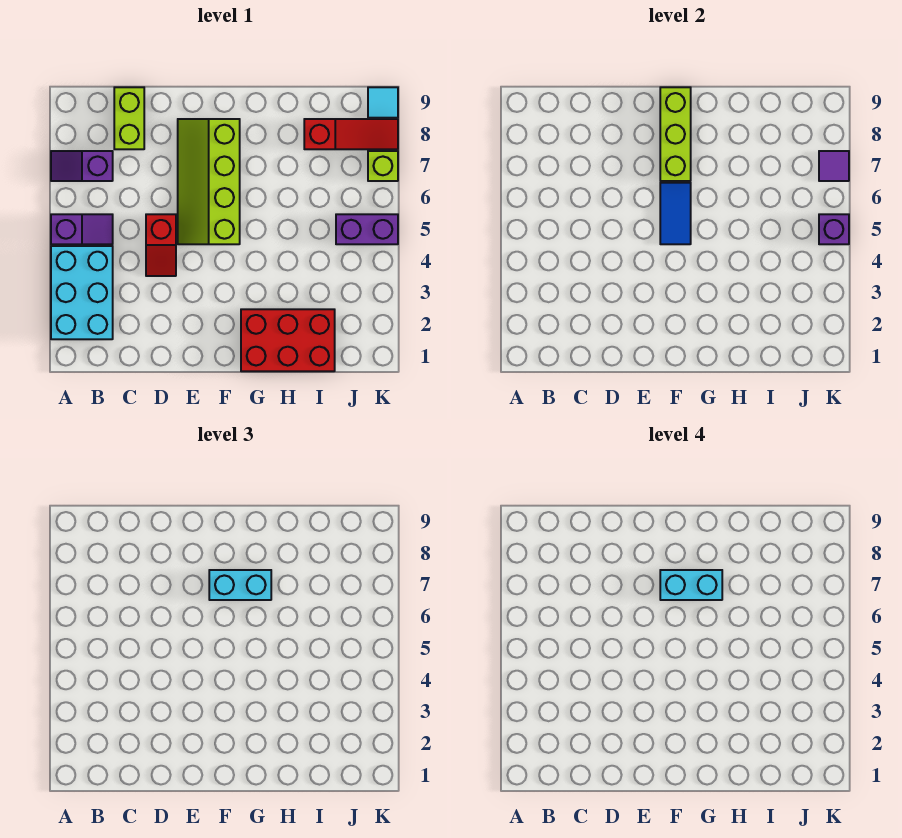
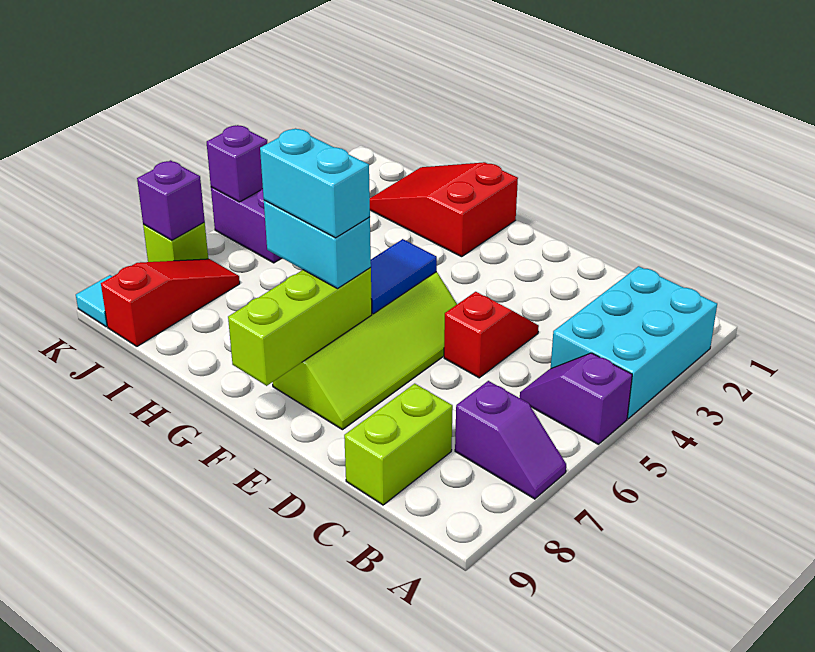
red 2x3 brick [241,309,335,371] -> red 2x3 slope [370,162,518,257]
red 1x3 slope [304,119,398,149] -> red 1x3 slope turned to [101,259,240,346]
purple 1x1 tile [819,151,849,181] -> purple 1x1 brick [137,160,205,240]

